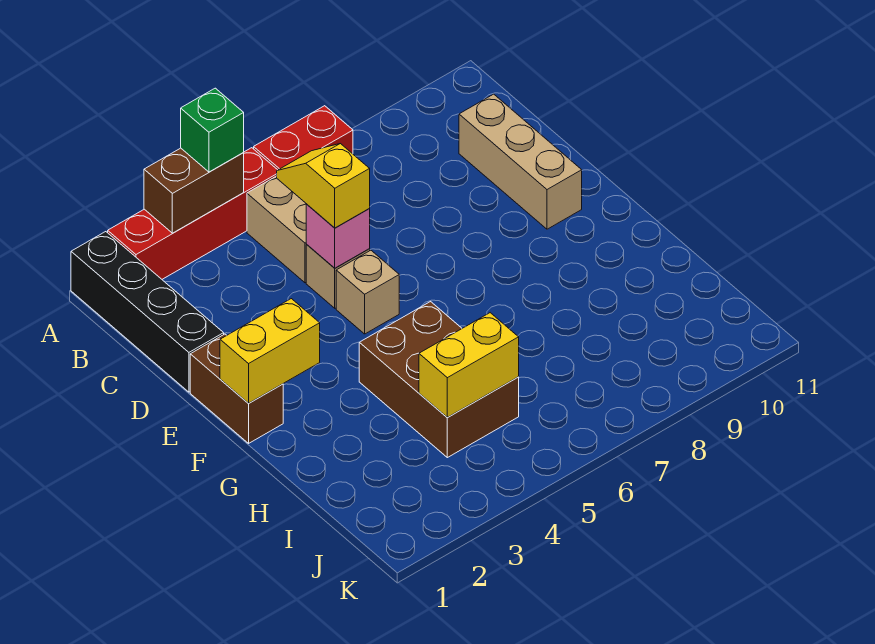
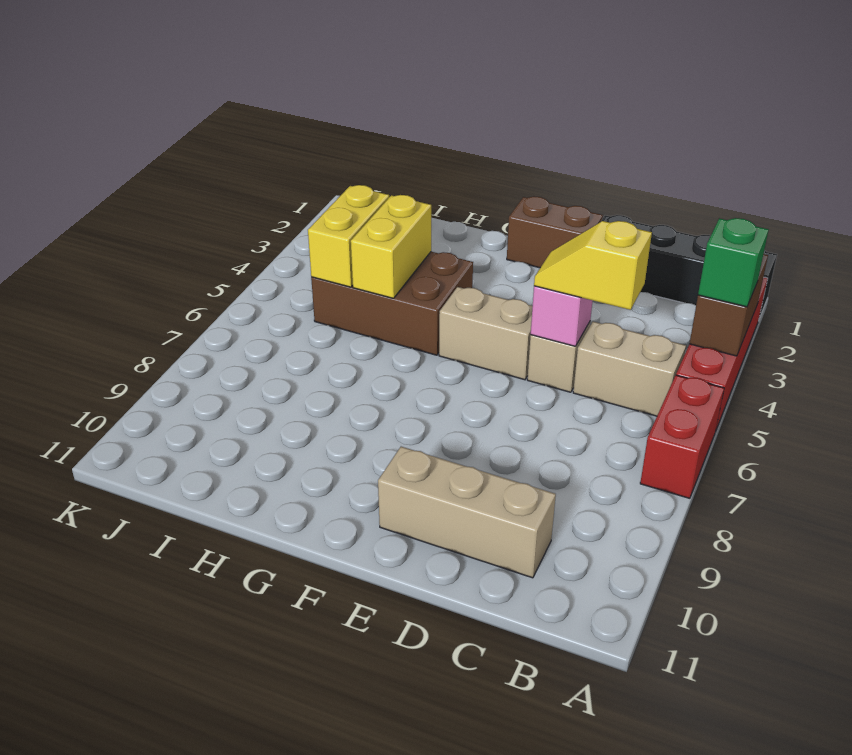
yellow 1x2 slope [277,144,370,228] -> yellow 1x2 slope turned to [534,221,652,310]
tan 1x1 brick [336,250,399,334] -> tan 1x2 brick [439,287,533,380]
yellow 1x2 brick [220,299,320,403] -> yellow 1x2 brick moved to [351,195,431,298]

